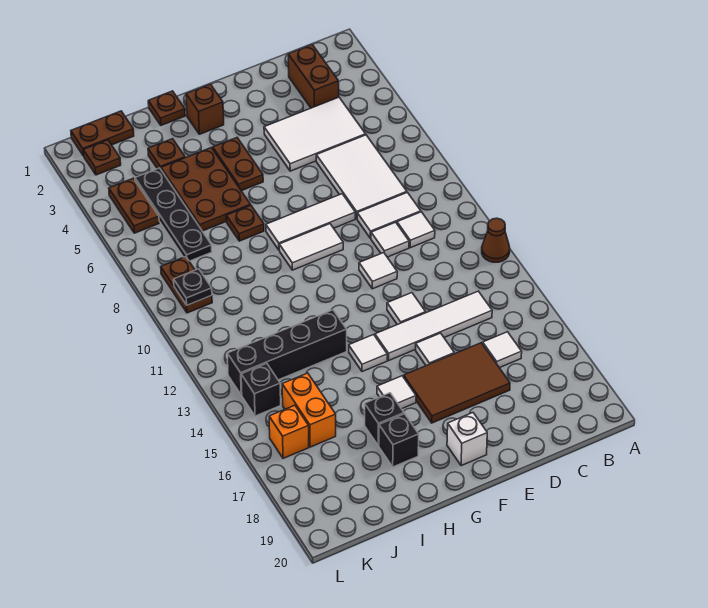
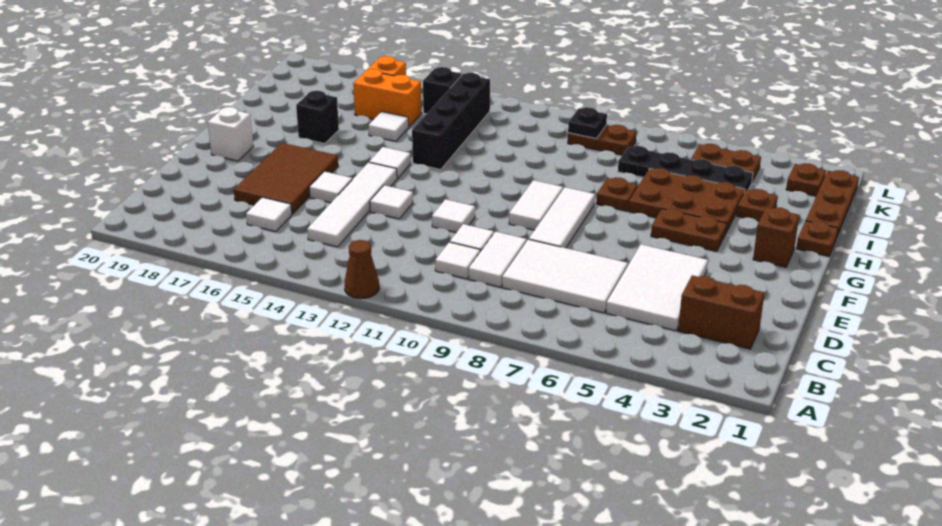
white 1x1 tile [377,376,416,409] -> white 1x1 tile moved to [369,111,409,141]
black 1x1 brick [379,414,419,467] -> none
brown 1x2 plate [71,111,134,156] -> brown 1x3 plate [806,170,859,237]

